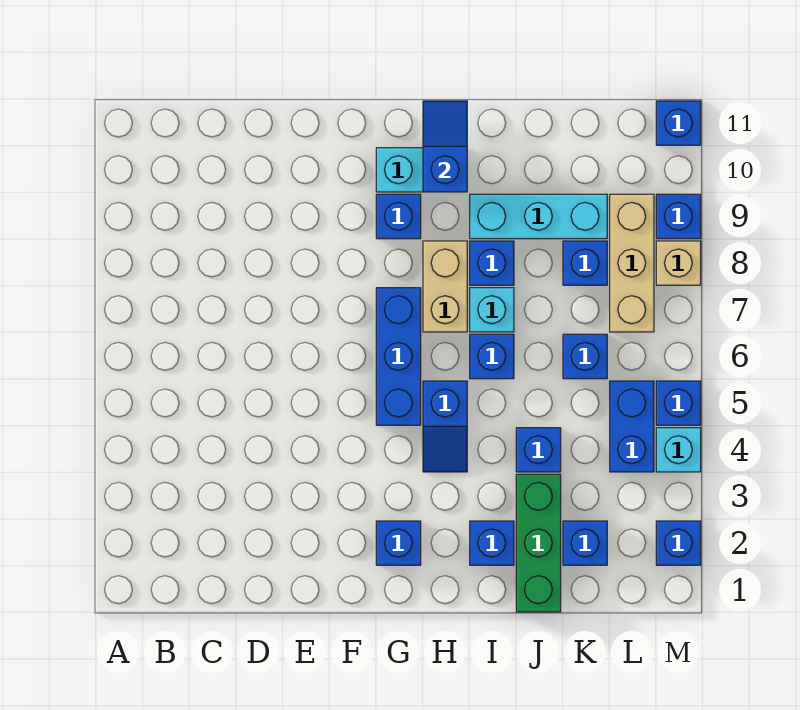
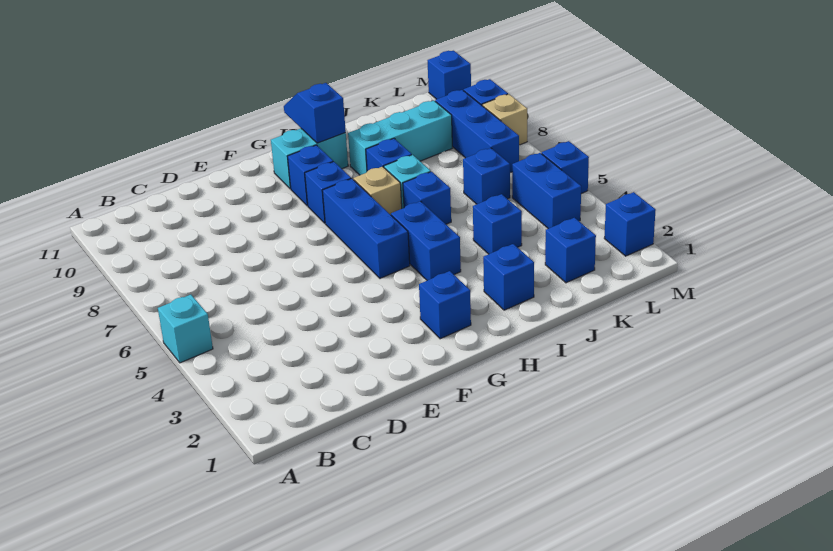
blue 1x2 slope [423,381,467,472] -> blue 1x2 brick [391,201,461,280]
tan 1x2 brick [423,241,467,332] -> tan 1x1 brick [354,167,402,215]
green 1x3 brick [516,474,561,612] -> none
blue 1x1 brick [563,241,607,285] -> blue 1x1 brick moved to [305,162,351,223]
tan 1x3 brick [610,194,654,332] -> blue 1x3 brick [435,90,519,173]
cyan 1x1 brick [656,428,701,472] -> cyan 1x1 brick moved to [158,295,213,363]

